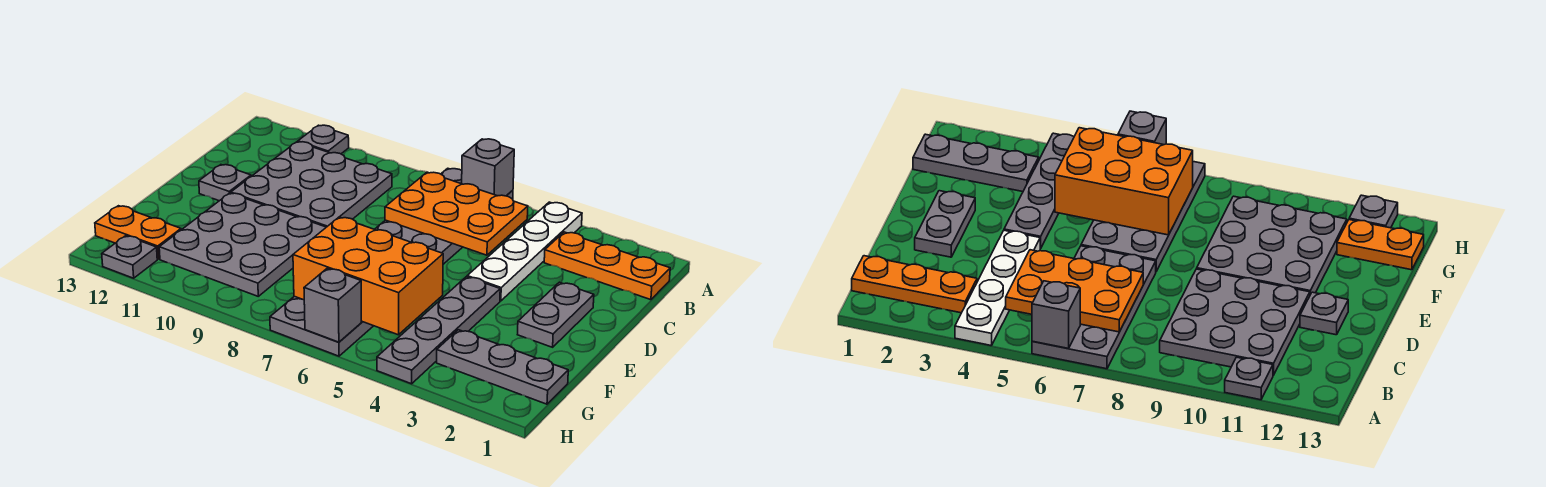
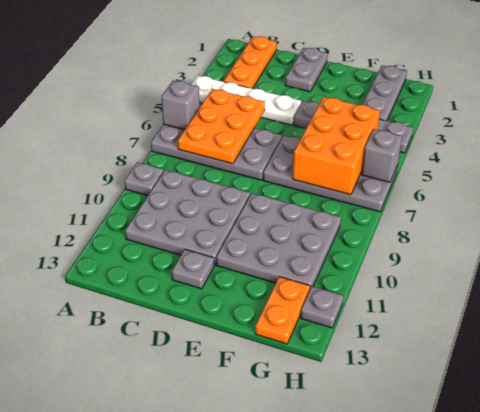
grey 1x1 plate [298,125,349,154] -> grey 1x1 plate moved to [124,162,164,196]
grey 1x2 plate [517,282,594,347] -> grey 1x2 plate turned to [285,48,328,92]

